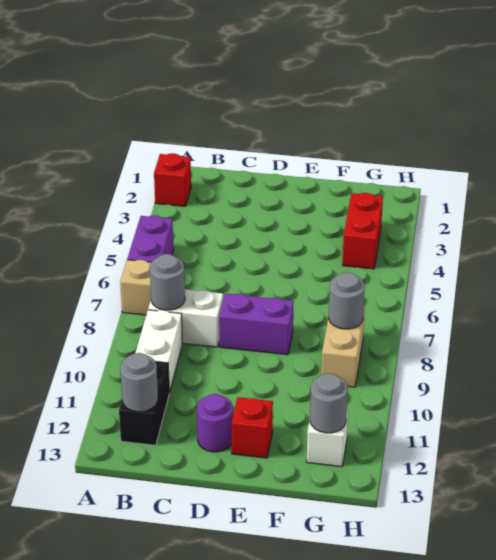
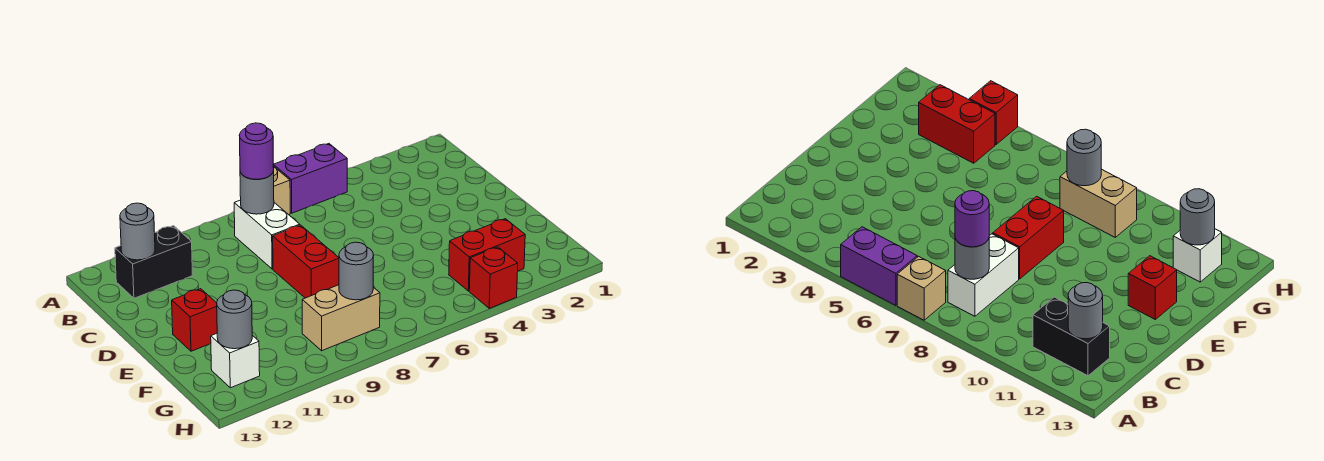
red 1x1 brick [154,153,191,206] -> red 1x1 brick moved to [469,247,518,308]
white 1x2 brick [135,310,182,393] -> none
purple 1x2 brick [219,294,294,355] -> red 1x2 brick [273,225,339,298]
purple 1x1 round brick [197,394,233,452] -> purple 1x1 round brick moved to [239,123,274,179]

